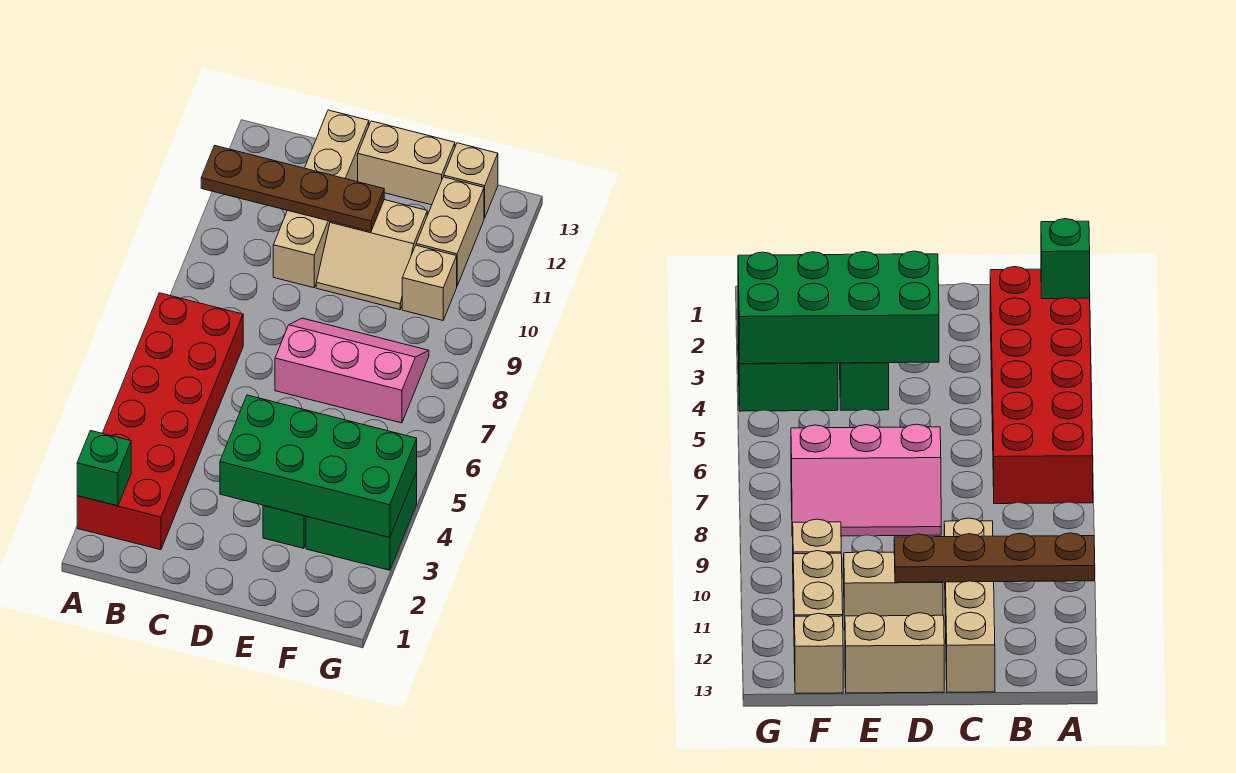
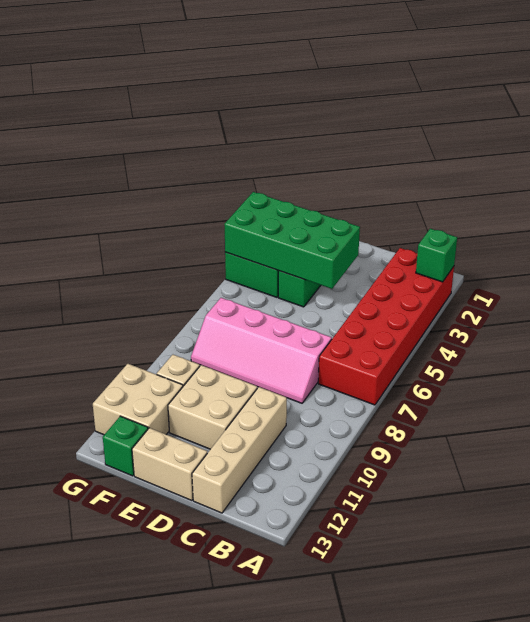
brown 1x4 plate [201,146,384,232] -> none
pink 2x3 slope [275,318,429,423] -> pink 2x4 slope [191,298,332,403]
tan 2x2 slope [316,200,427,310] -> tan 2x2 brick [168,365,257,449]
tan 1x2 brick [416,177,484,285] -> tan 2x2 brick [93,364,183,435]
tan 1x1 brick [444,143,498,218] -> green 1x1 brick [103,416,148,476]

